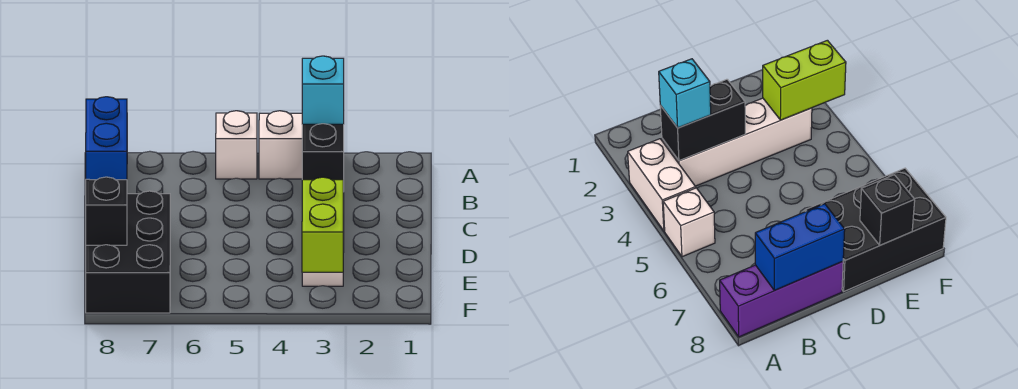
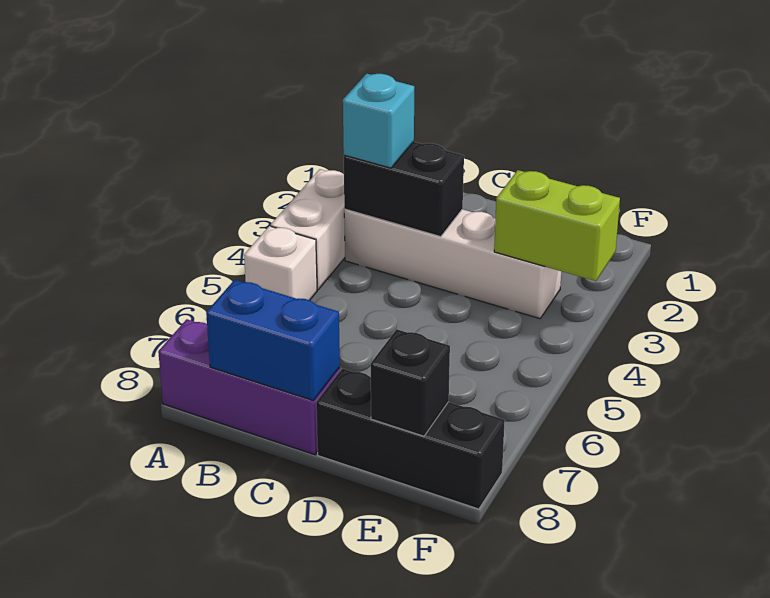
black 2x3 brick [86,191,170,313] -> black 1x3 brick [316,368,505,509]

